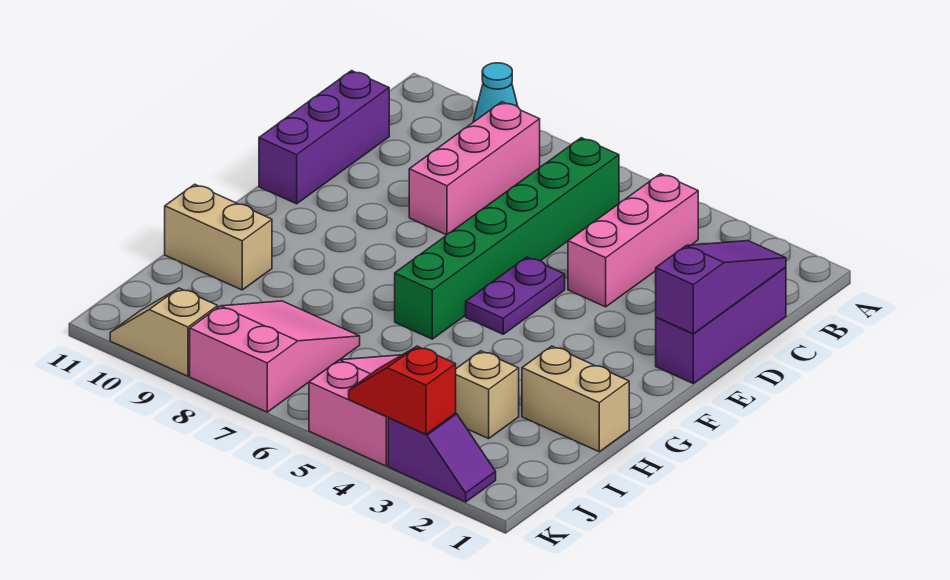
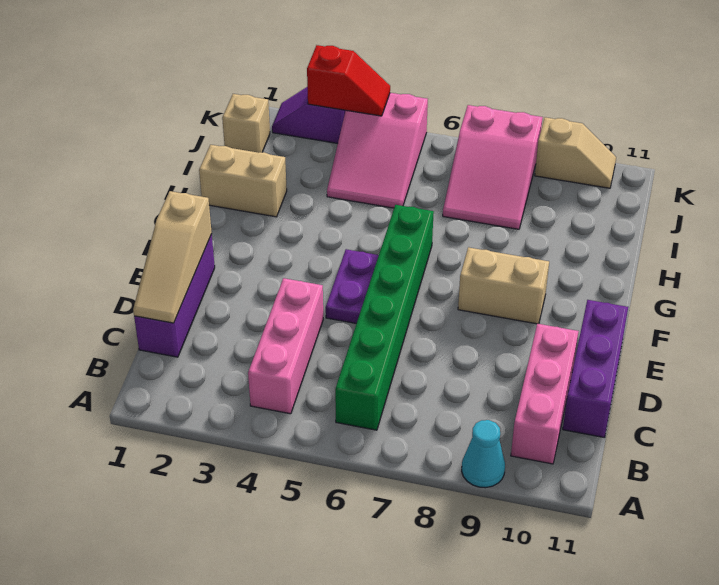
pink 1x3 brick [409,102,540,235] -> pink 1x3 brick moved to [511,324,579,464]
purple 1x3 slope [656,241,786,334] -> tan 1x3 slope [133,191,212,323]
tan 1x2 brick [165,184,272,290] -> tan 1x2 brick moved to [458,247,549,324]
tan 1x1 brick [456,351,519,439] -> tan 1x1 brick moved to [222,94,270,153]

